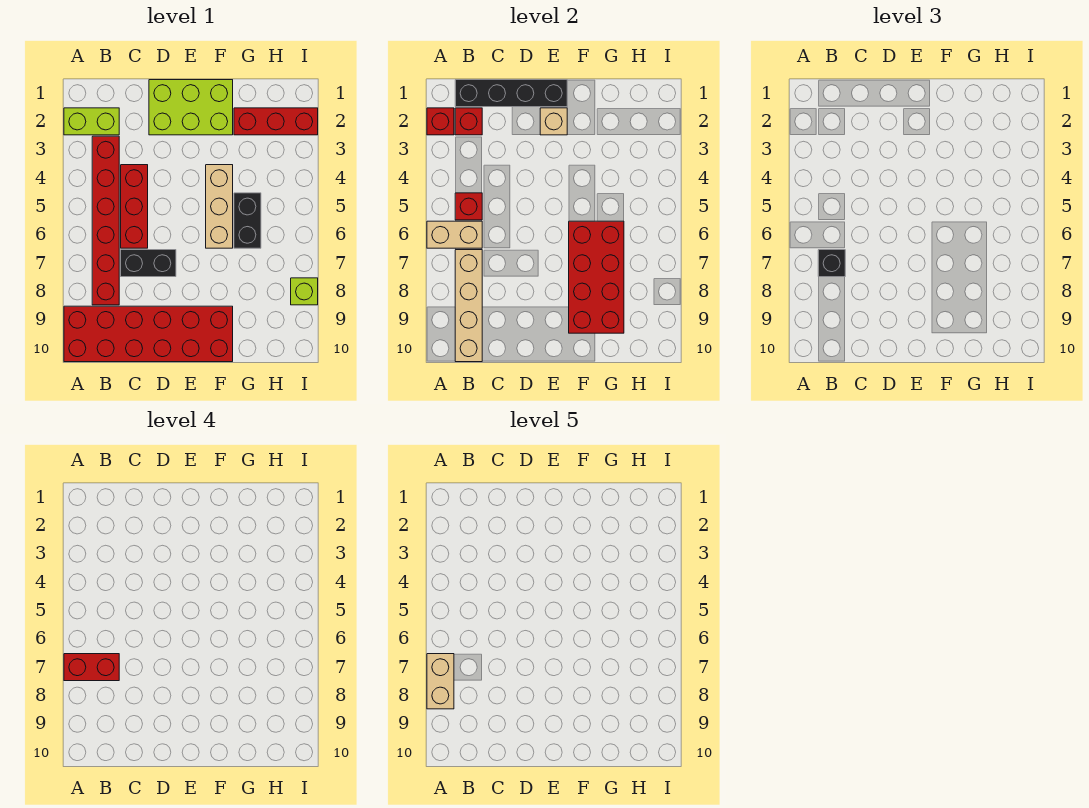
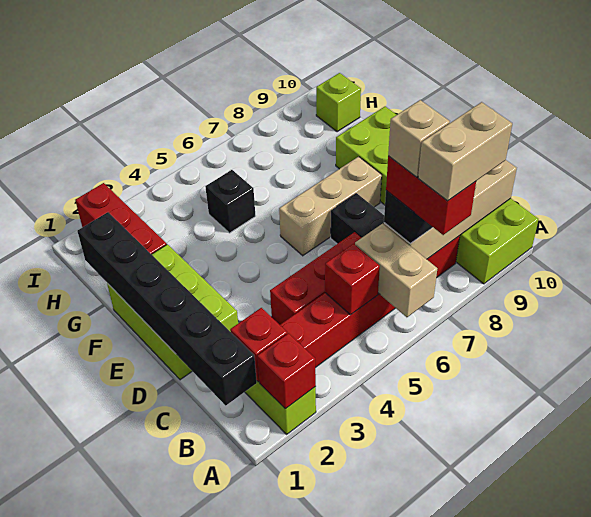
red 2x6 brick [64,306,233,362] -> lime 2x6 brick [336,106,539,284]
black 1x4 brick [455,80,567,107] -> black 1x6 brick [77,212,257,405]
tan 1x1 brick [540,108,567,135] -> tan 1x1 brick moved to [388,100,450,177]
tan 1x3 brick [206,165,233,248] -> tan 1x3 brick moved to [279,157,382,256]
red 2x4 brick [569,221,624,333] -> none
black 1x2 brick [234,193,261,248] -> black 1x1 brick [205,170,255,233]
lime 1x1 brick [291,278,318,305] -> lime 1x1 brick moved to [316,73,361,132]

